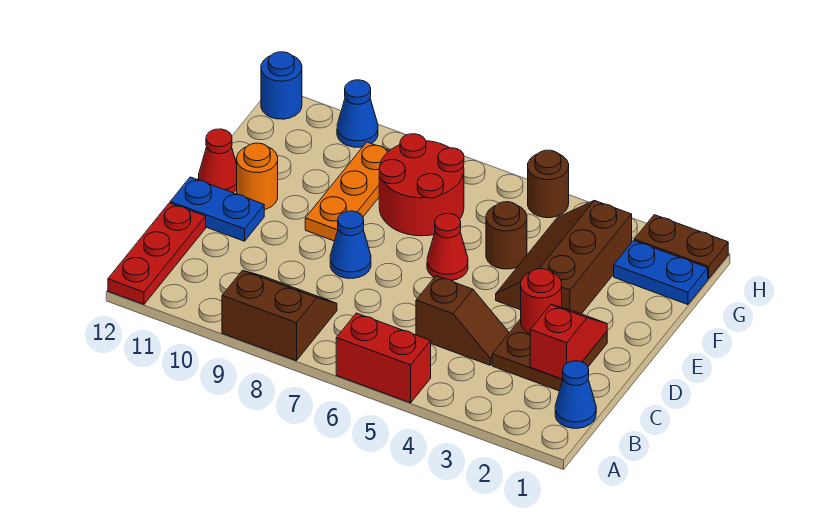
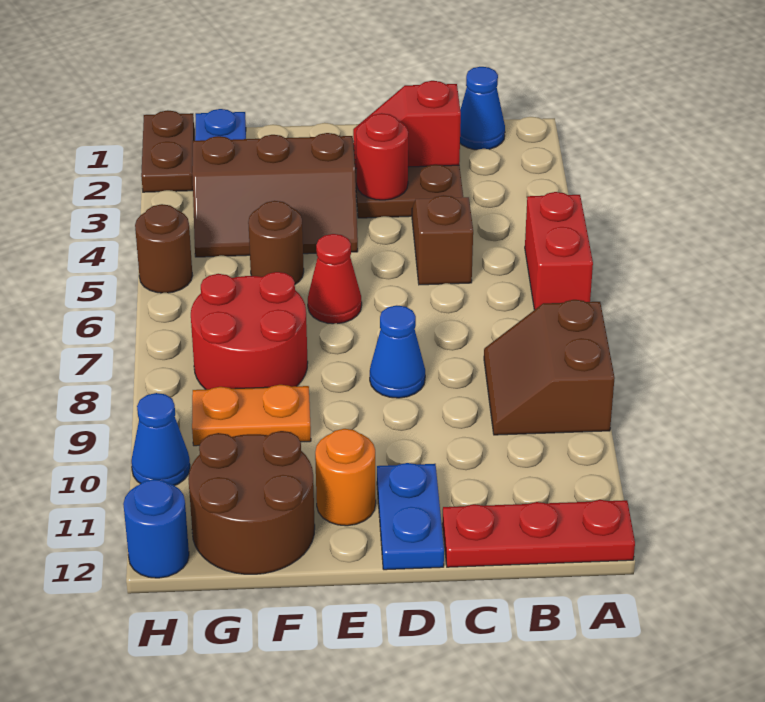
orange 1x3 plate [305,142,390,241] -> orange 1x2 plate [192,385,311,446]
red 1x1 cone [199,129,237,193] -> none
none -> brown 2x2 round brick [188,431,315,574]

